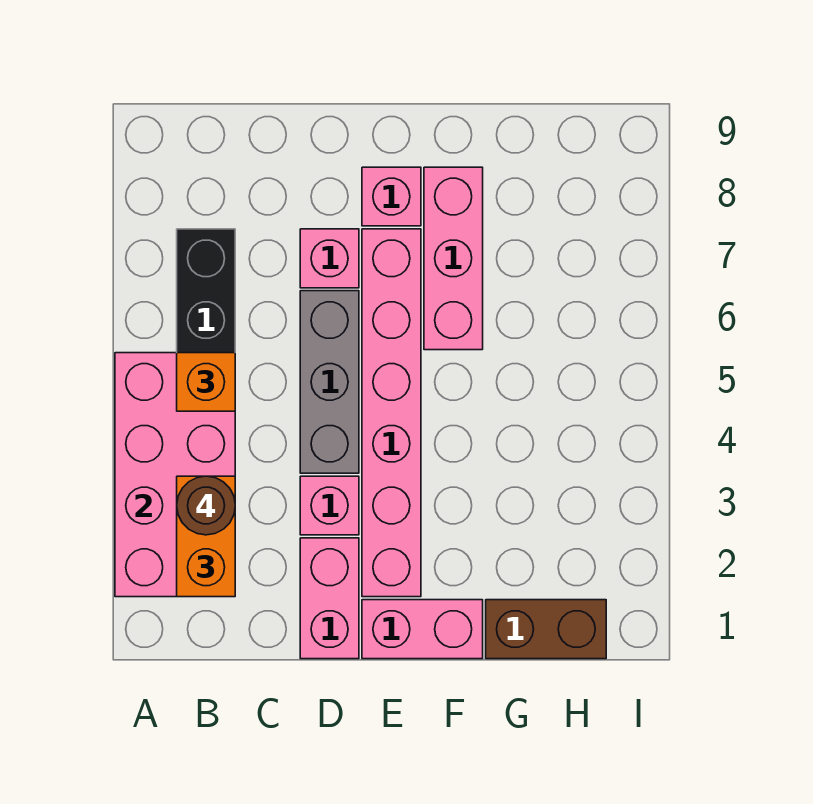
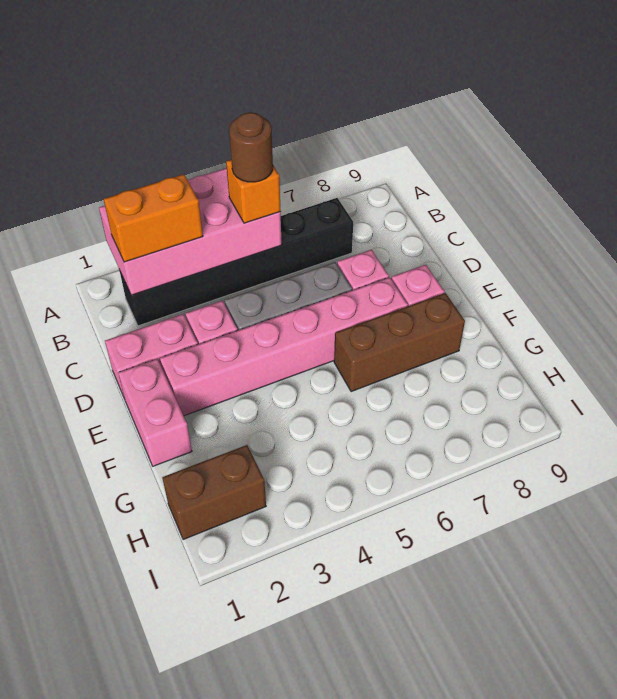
brown 1x1 round brick [177,476,235,535] -> brown 1x1 round brick moved to [229,112,273,182]
pink 1x3 brick [424,167,483,350] -> brown 1x3 brick [334,293,465,392]
brown 1x2 brick [486,600,606,659] -> brown 1x2 brick turned to [162,445,266,540]

